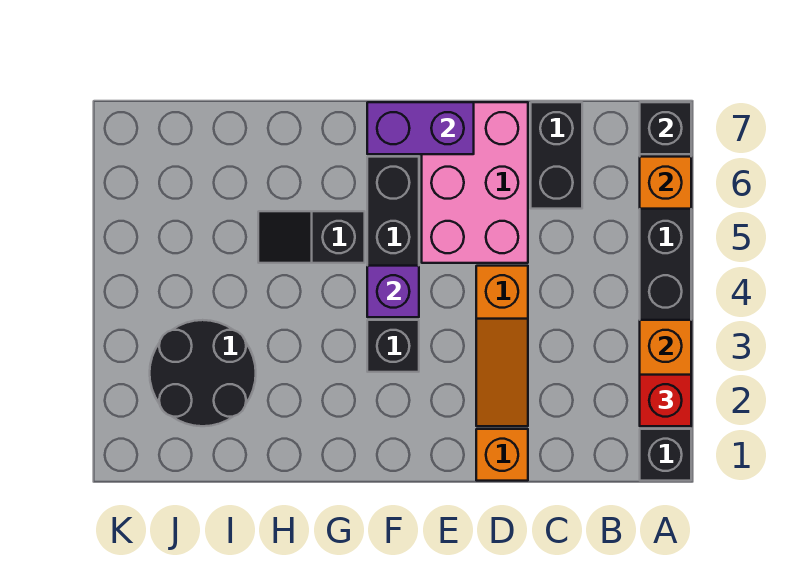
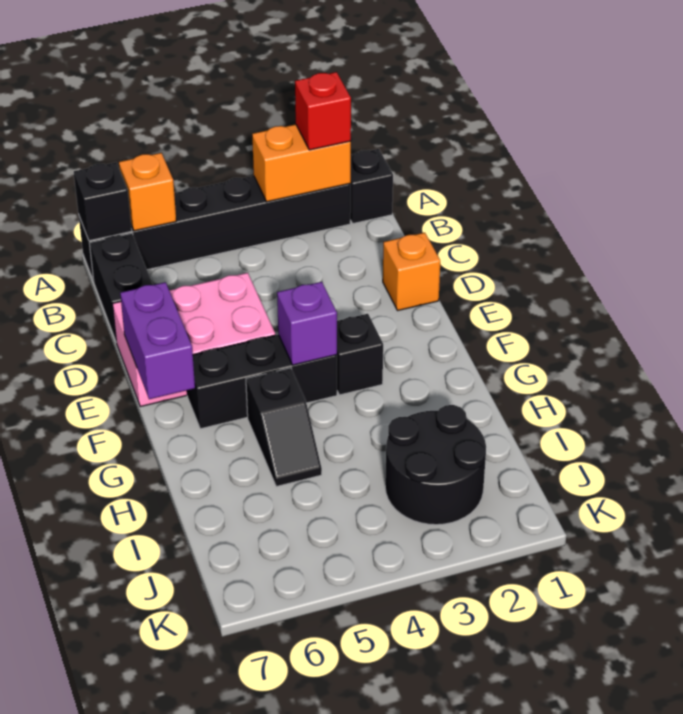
black 1x2 brick [531,102,582,209] -> black 1x2 brick turned to [90,233,153,341]
orange 1x3 slope [476,266,528,426] -> none

